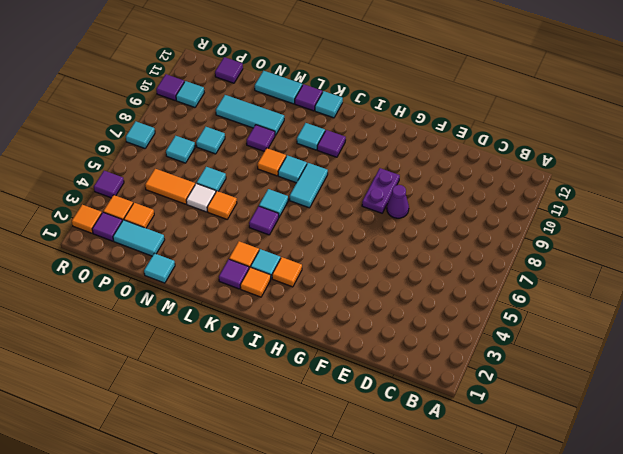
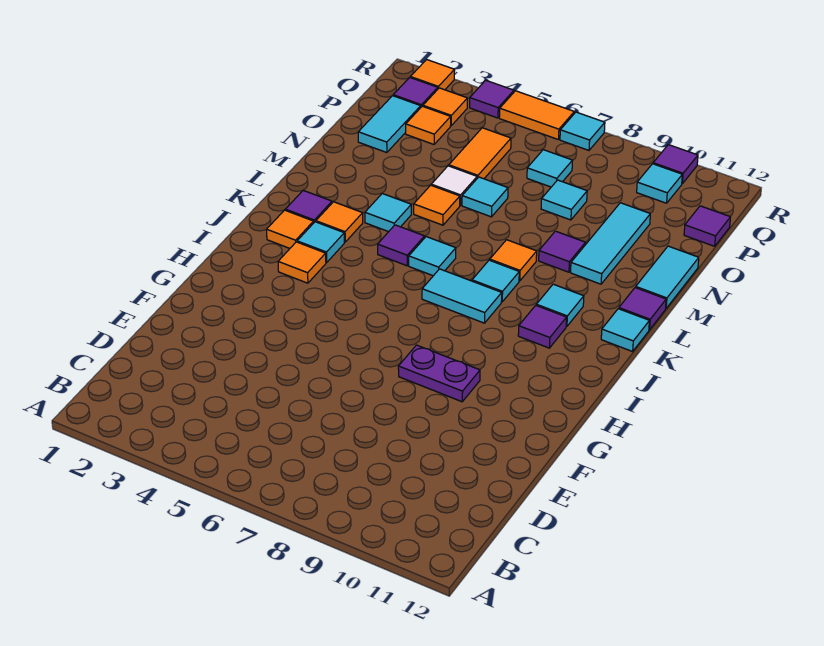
purple 1x1 cone [387,185,409,218] -> none
cyan 1x1 tile [144,253,175,283] -> cyan 1x1 tile moved to [365,194,411,232]
none -> orange 1x2 tile [499,91,574,140]

